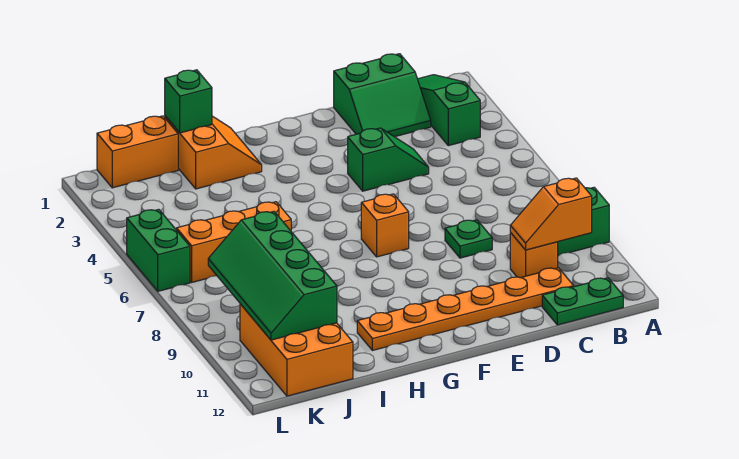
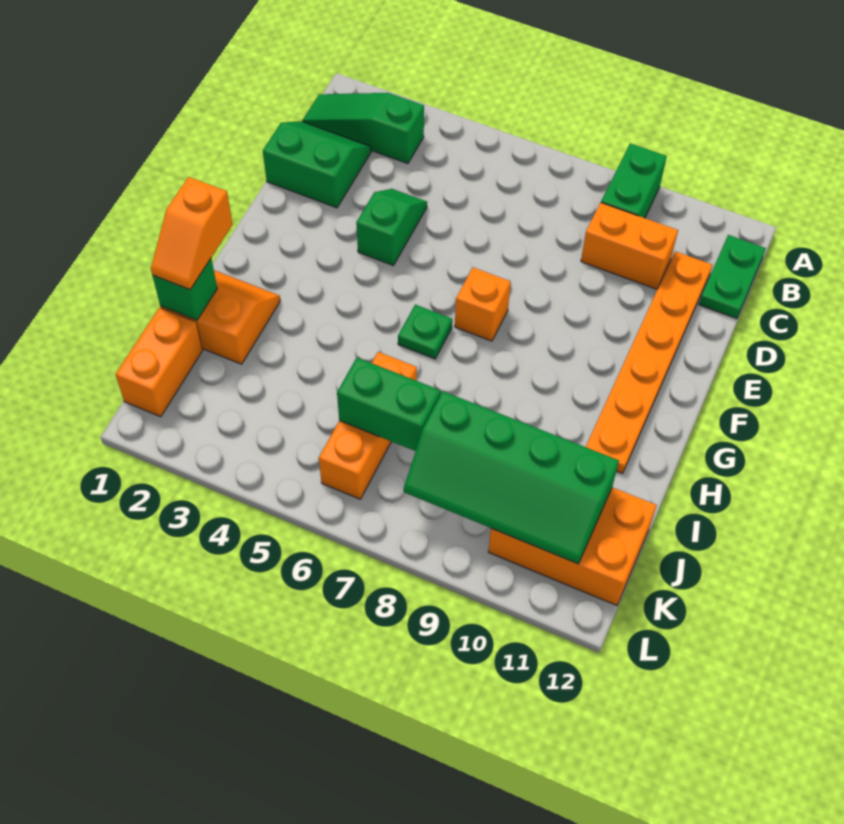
orange 1x2 slope [510,178,592,250] -> orange 1x2 slope moved to [151,177,233,290]
green 2x2 slope [334,54,431,137] -> green 2x2 slope turned to [263,121,371,208]
orange 1x1 brick [510,233,558,278] -> orange 1x2 brick [581,203,678,289]
green 1x1 plate [445,220,492,258] -> green 1x1 plate moved to [398,305,452,359]
green 1x2 brick [127,209,190,291] -> green 1x2 brick moved to [337,358,441,451]

